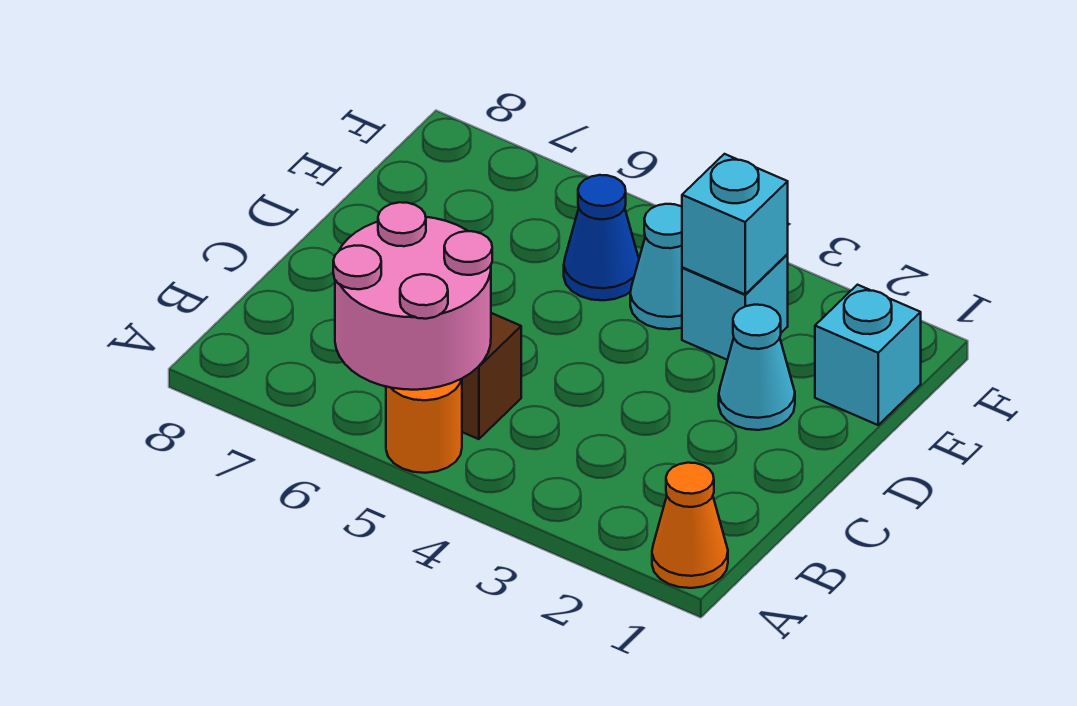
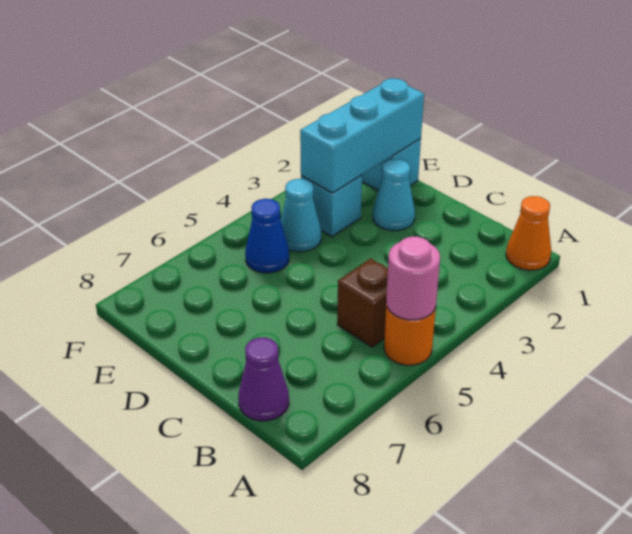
pink 2x2 round brick [333,202,492,390] -> pink 1x1 round brick [386,236,440,320]
none -> purple 1x1 cone [238,338,289,421]
cyan 1x1 brick [682,154,788,294] -> cyan 1x3 brick [300,78,424,193]

